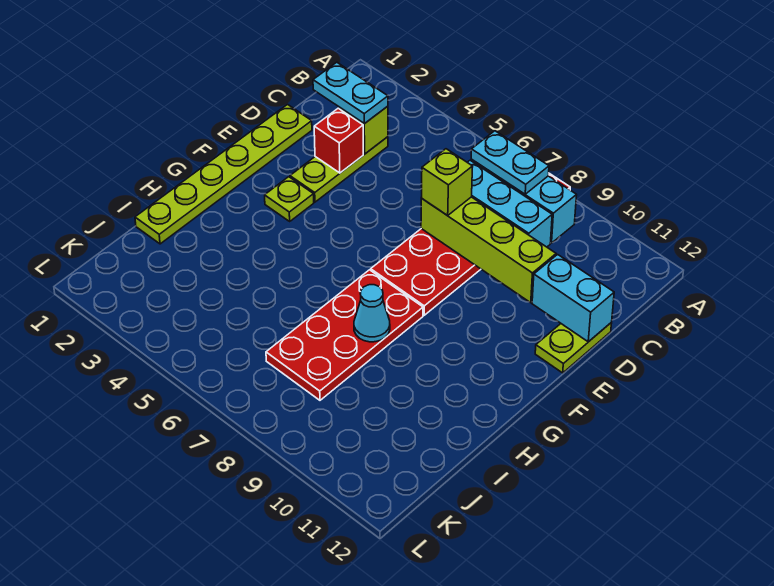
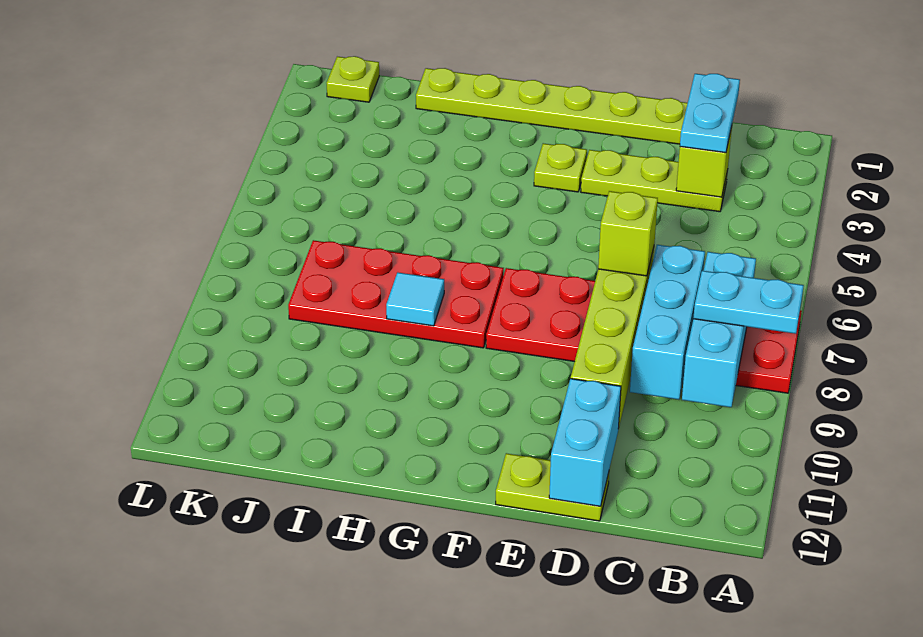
cyan 1x2 plate [471,131,549,194] -> cyan 1x2 plate turned to [693,270,804,334]
red 1x1 brick [314,108,363,173] -> none
cyan 1x1 cone [354,285,390,342] -> cyan 1x1 tile [386,272,444,326]
none -> lime 1x1 plate [327,56,379,102]

